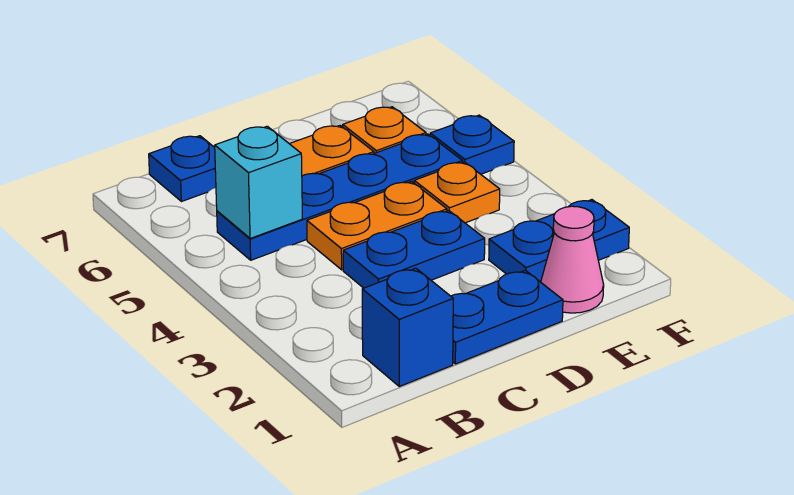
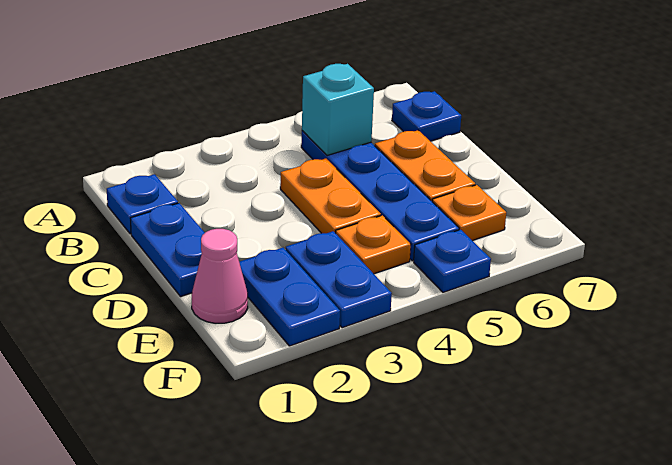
blue 1x1 brick [362,268,453,386] -> blue 1x1 plate [107,174,178,234]
blue 1x2 plate [343,210,485,288] -> blue 1x2 plate moved to [286,231,392,328]

